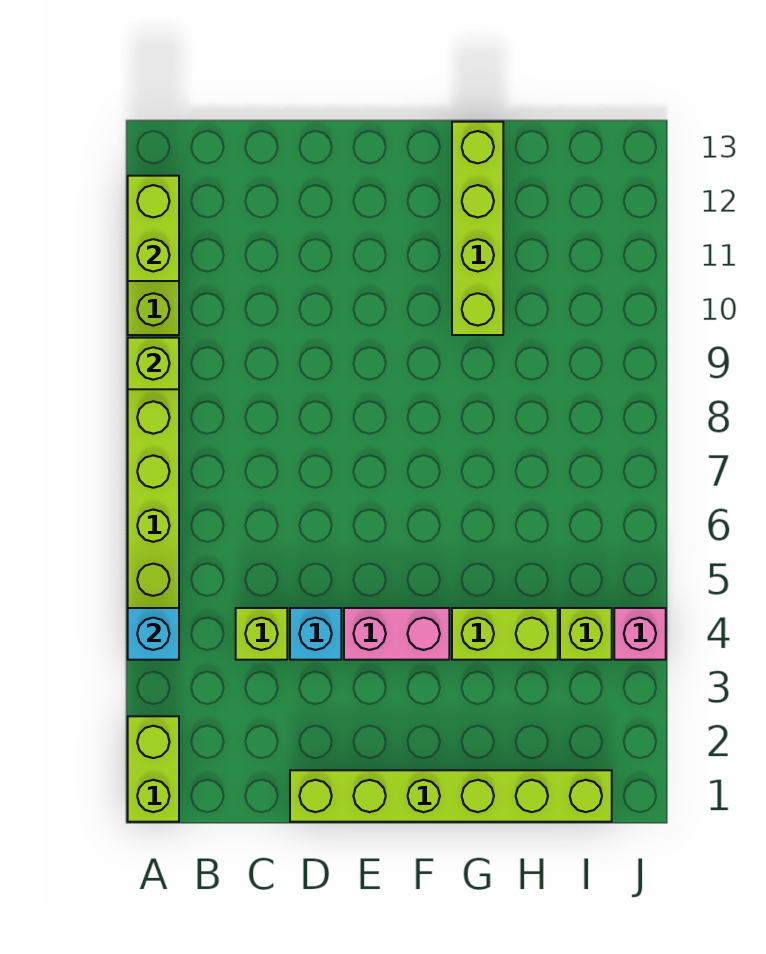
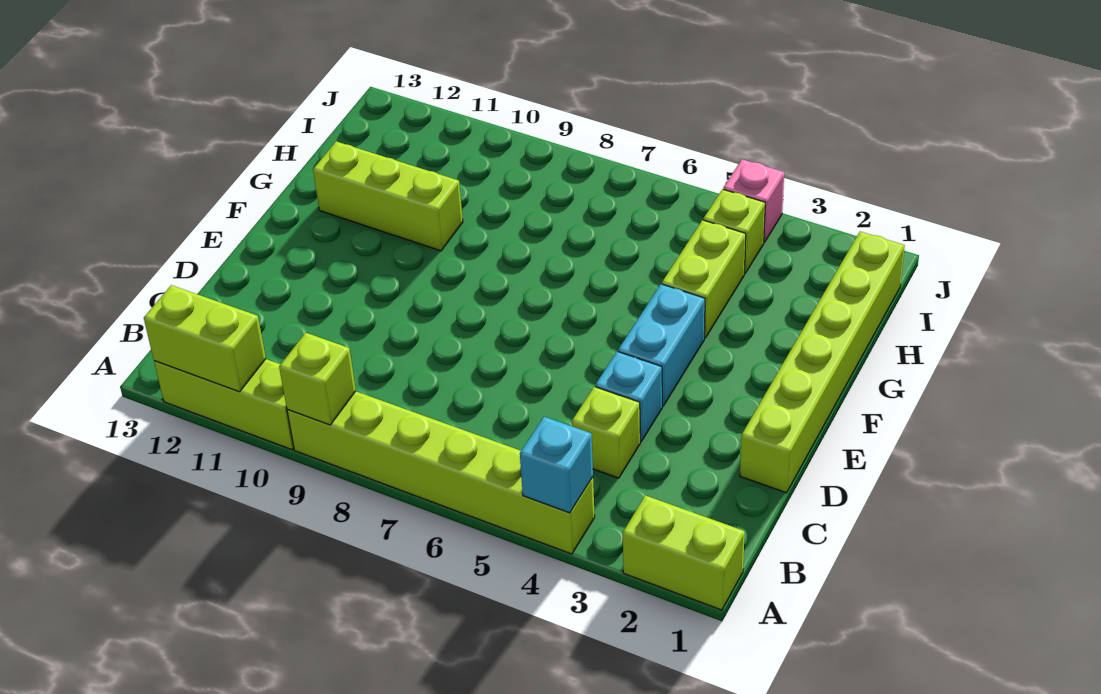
pink 1x2 brick [344,608,449,660] -> cyan 1x2 brick [618,284,705,406]
lime 1x4 brick [452,122,503,335] -> lime 1x3 brick [313,141,463,251]

